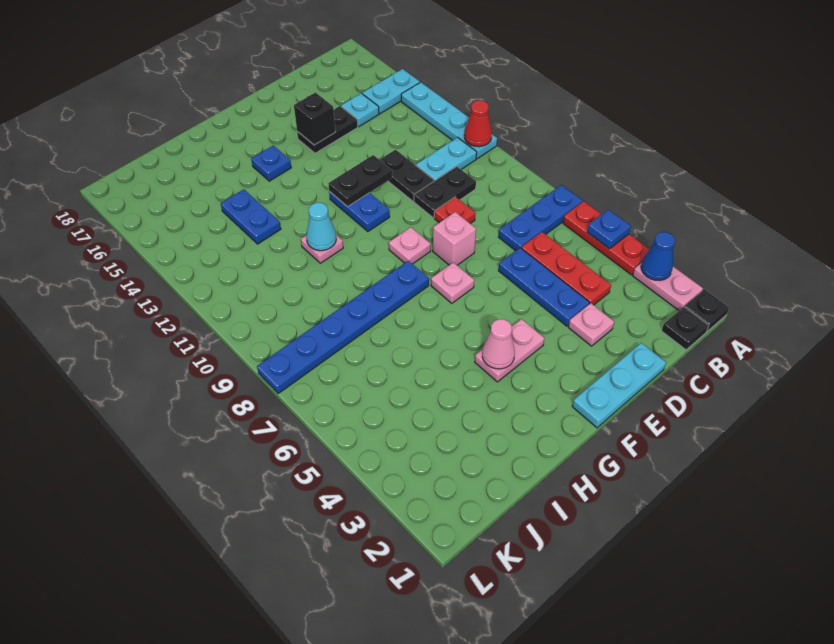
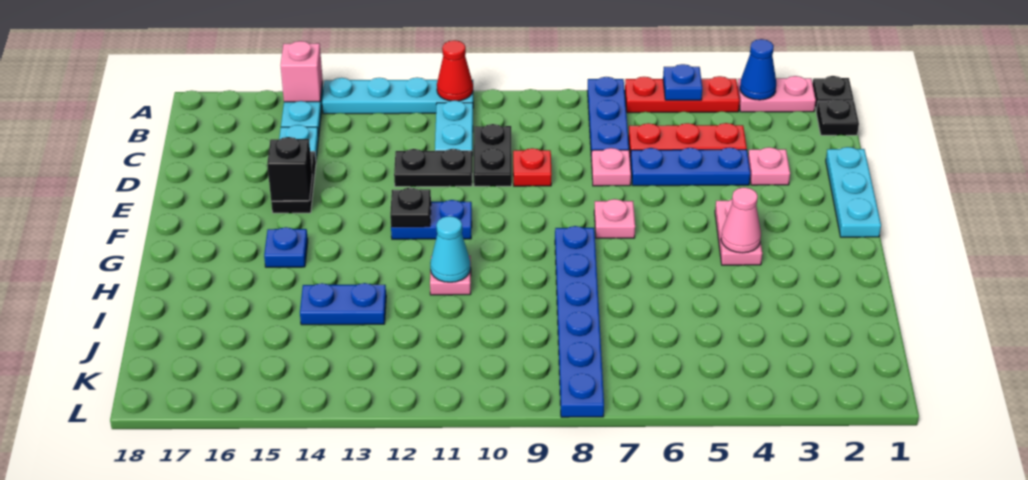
pink 1x1 brick [433,212,476,265] -> pink 1x1 brick moved to [281,41,323,102]
black 1x2 plate [328,155,392,207] -> black 1x1 plate [390,188,431,227]
pink 1x1 plate [389,227,431,264] -> pink 1x1 plate moved to [591,148,631,186]

